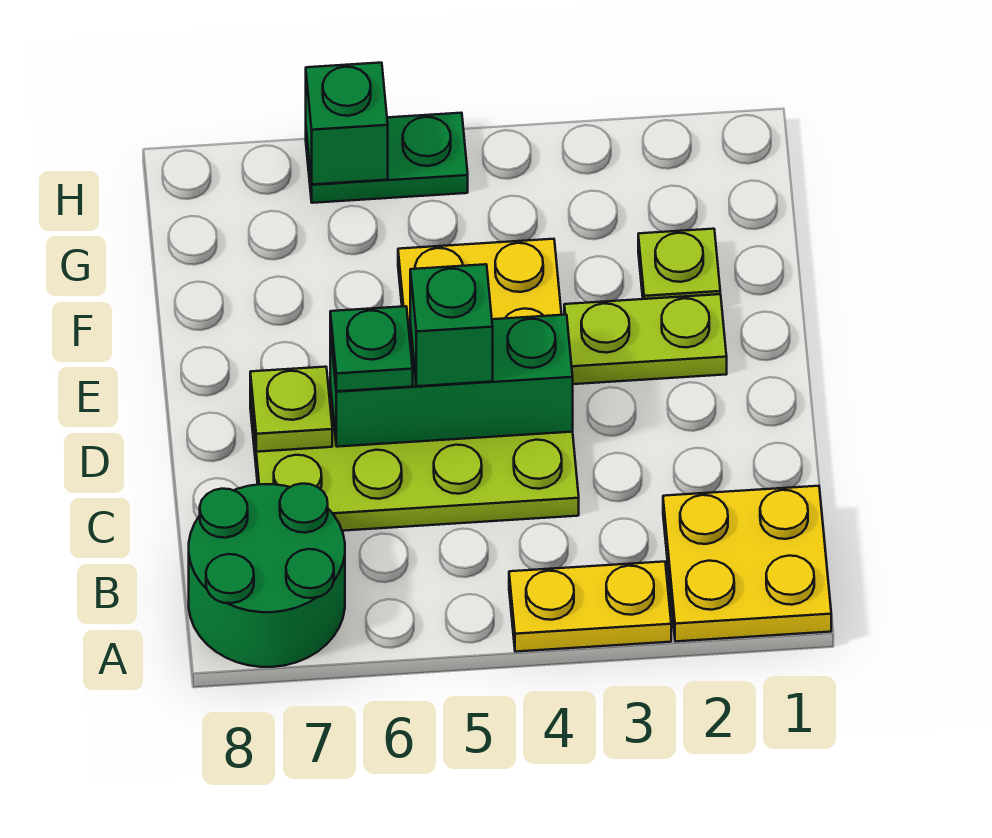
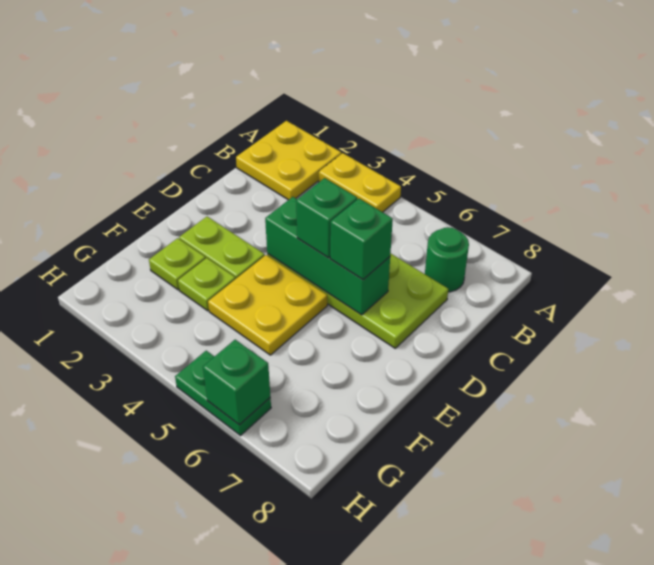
green 2x2 round brick [189,484,345,667] -> green 1x1 round brick [425,227,469,292]
green 1x1 plate [330,306,413,391] -> green 1x1 brick [330,199,393,280]
lime 1x1 plate [250,367,332,452] -> lime 1x1 plate moved to [178,258,235,311]

